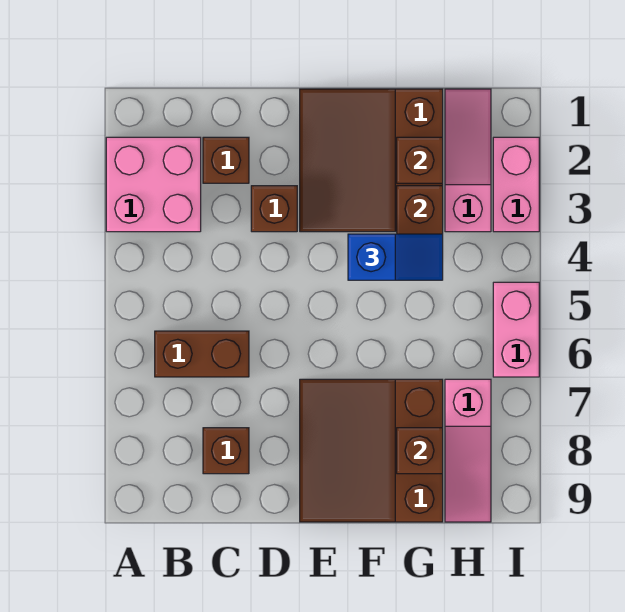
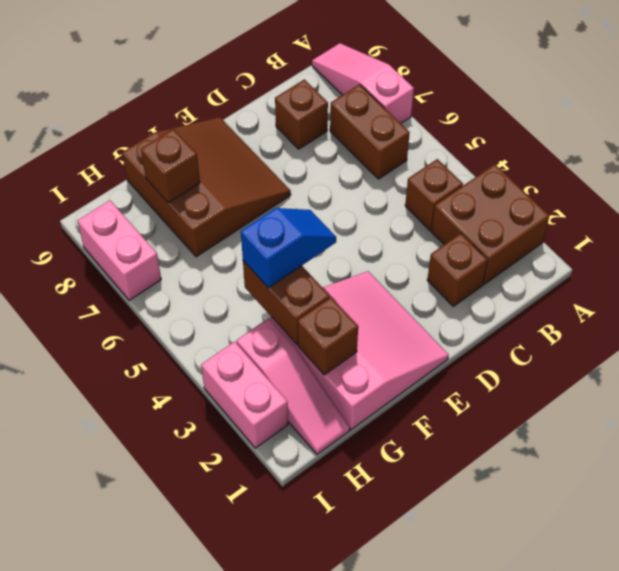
pink 2x2 brick [106,137,201,232] -> brown 2x2 brick [431,164,549,284]
brown 1x2 brick [155,331,249,377] -> brown 1x2 brick turned to [330,84,410,179]
brown 1x1 brick [251,186,297,232] -> brown 1x1 brick moved to [405,159,463,230]
brown 3x3 slope [300,89,443,232] -> pink 3x3 slope [271,271,449,430]
blue 1x2 slope [348,234,443,280] -> blue 1x2 slope turned to [241,208,336,288]
pink 1x3 slope [445,379,491,522] -> pink 1x3 slope moved to [312,43,414,123]
pink 1x2 brick [493,282,539,377] -> pink 1x2 brick moved to [78,201,161,300]

